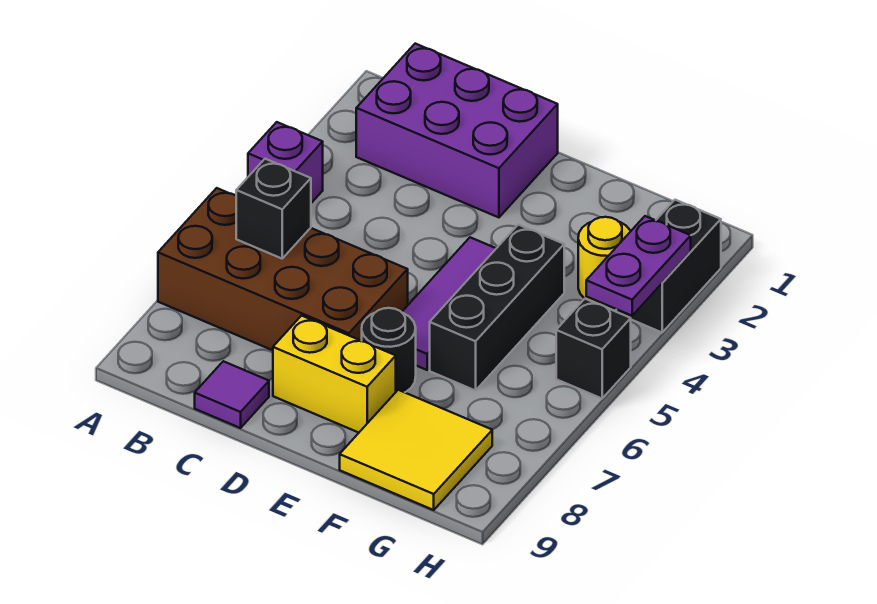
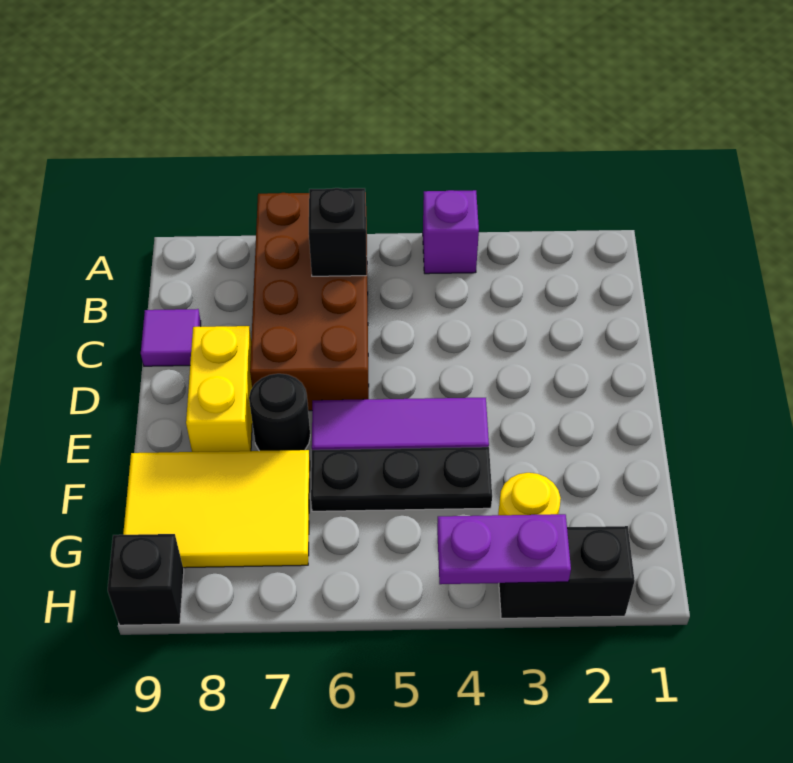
purple 2x3 brick [356,44,558,217] -> none
black 1x3 brick [430,225,564,391] -> black 1x3 plate [311,447,492,511]
yellow 2x2 tile [340,390,492,510] -> yellow 2x3 tile [123,450,310,568]
black 1x1 brick [556,299,631,398] -> black 1x1 brick moved to [108,534,184,625]

